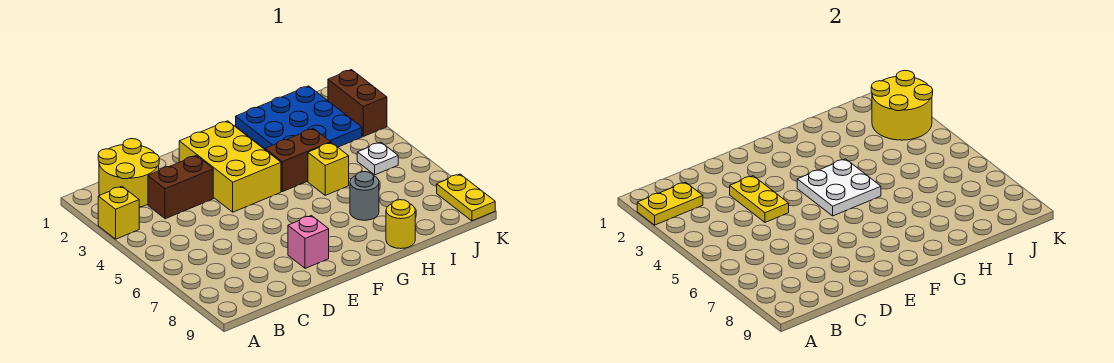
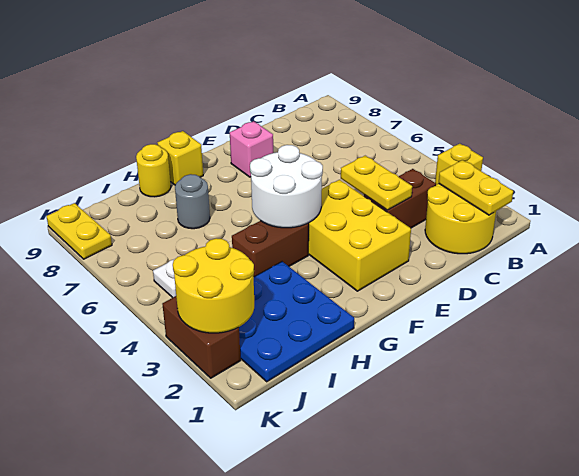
yellow 1x2 plate [637,182,703,225] -> yellow 1x2 plate turned to [439,160,513,215]
white 2x2 plate [797,159,881,216] -> white 2x2 round brick [250,145,323,228]
yellow 1x1 brick [308,143,349,195] -> yellow 1x1 brick moved to [158,131,203,185]

